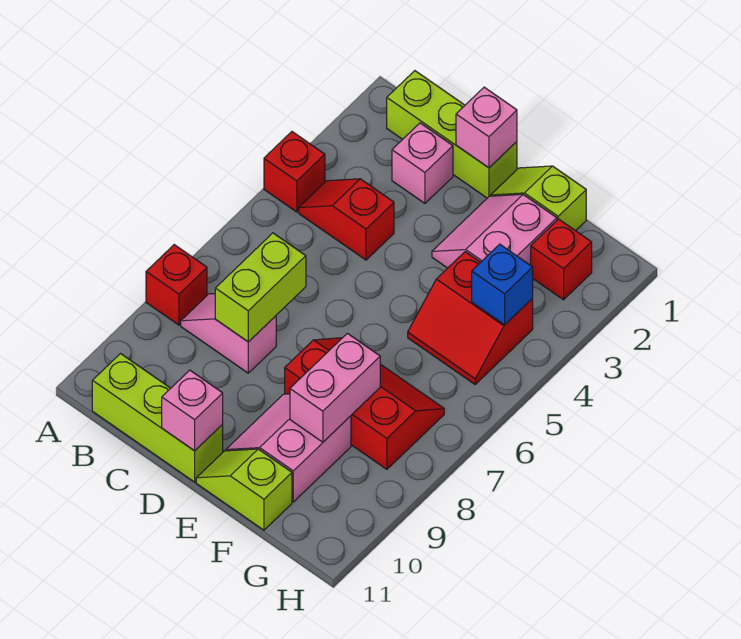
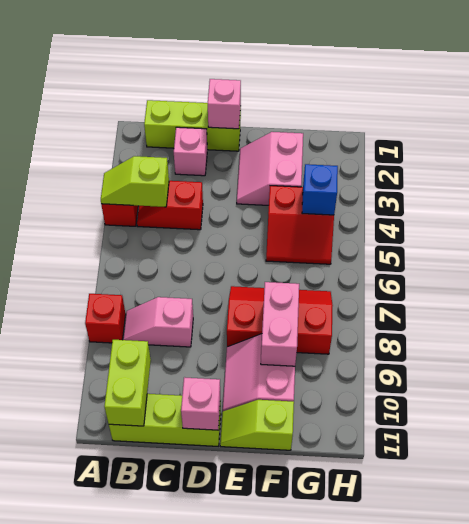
lime 1x2 brick [215,233,306,342] -> lime 1x2 brick moved to [104,340,151,426]
lime 1x2 slope [491,166,586,231] -> lime 1x2 slope moved to [101,156,169,207]
red 1x1 brick [531,219,592,300] -> none

